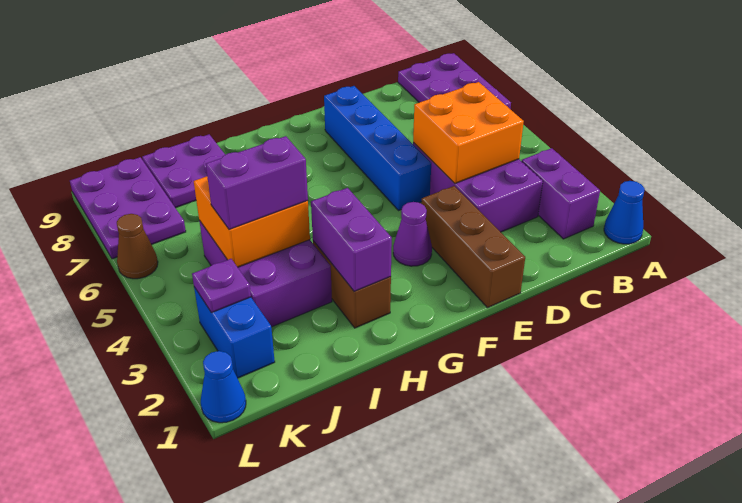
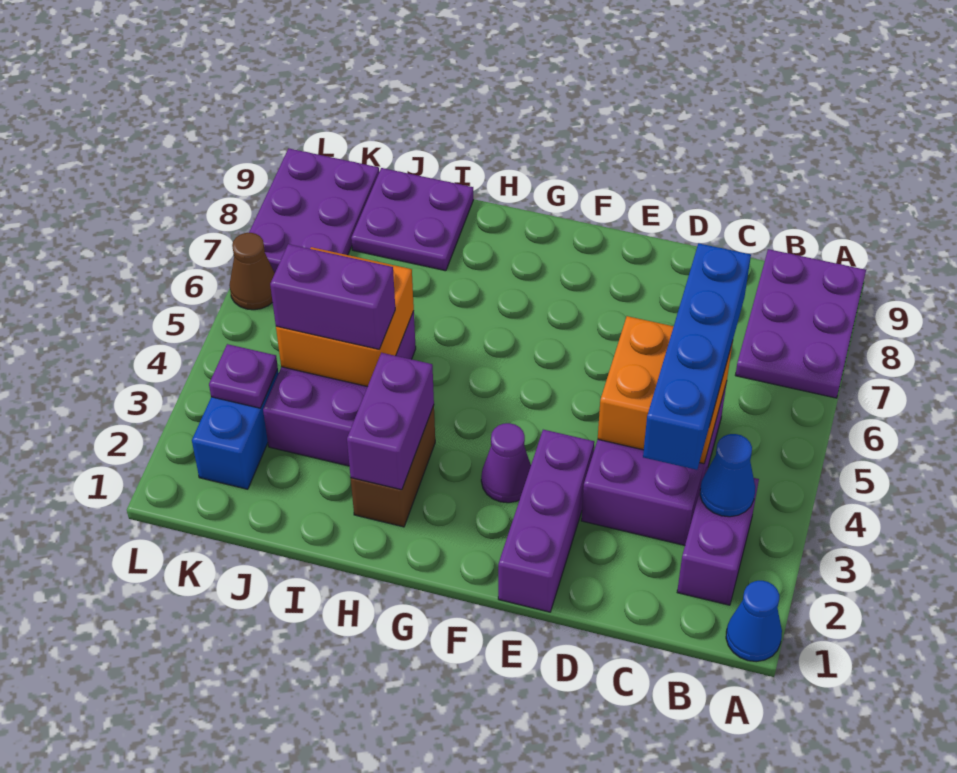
brown 1x3 brick [421,186,525,308] -> purple 1x3 brick [498,430,594,612]
blue 1x4 brick [324,86,431,211] -> blue 1x4 brick moved to [643,243,751,470]
blue 1x1 cone [201,351,246,423] -> blue 1x1 cone moved to [700,434,755,517]

